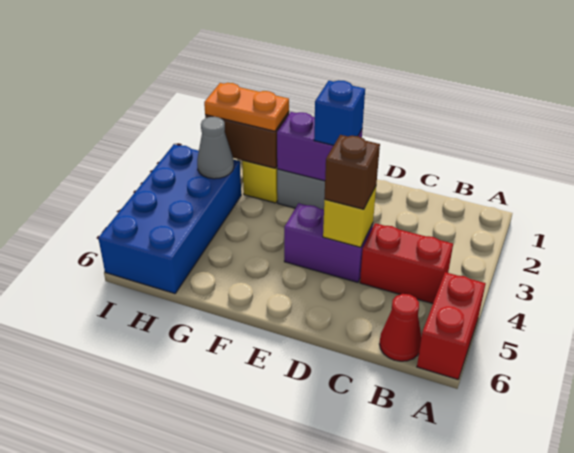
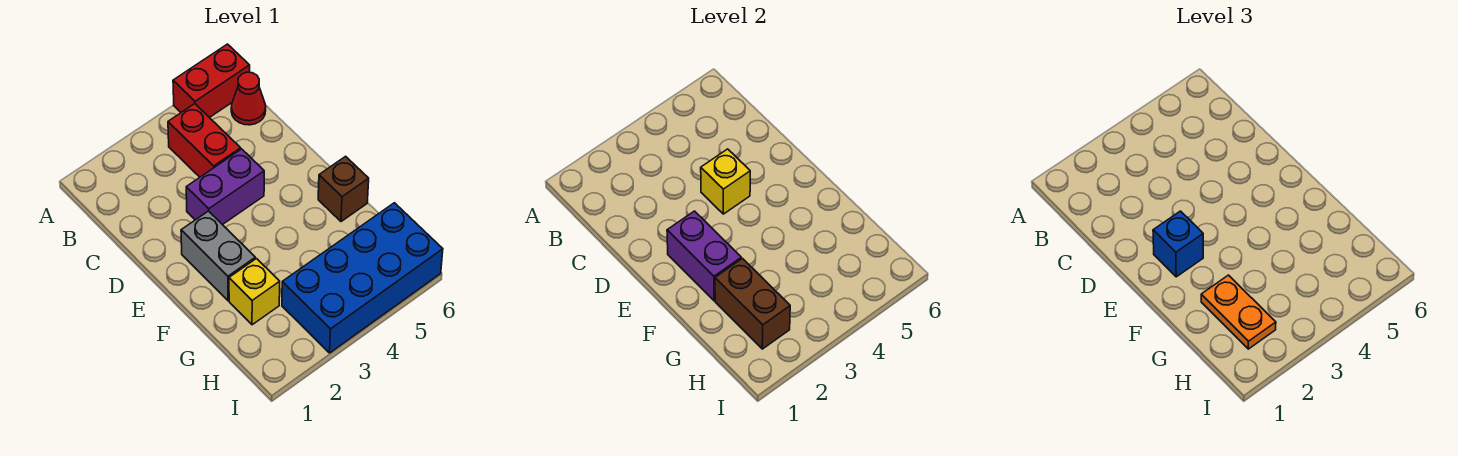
purple 1x2 brick [284,203,373,282] -> purple 1x2 brick turned to [186,149,264,225]
brown 1x1 brick [324,135,380,209] -> brown 1x1 brick moved to [318,156,369,222]
grey 1x1 cone [197,117,234,179] -> none

